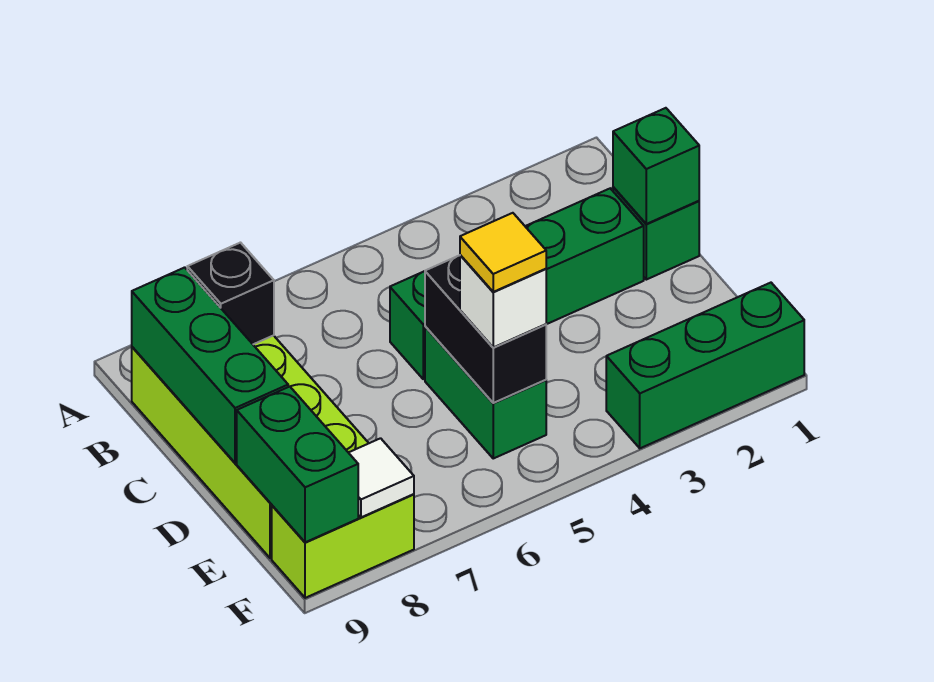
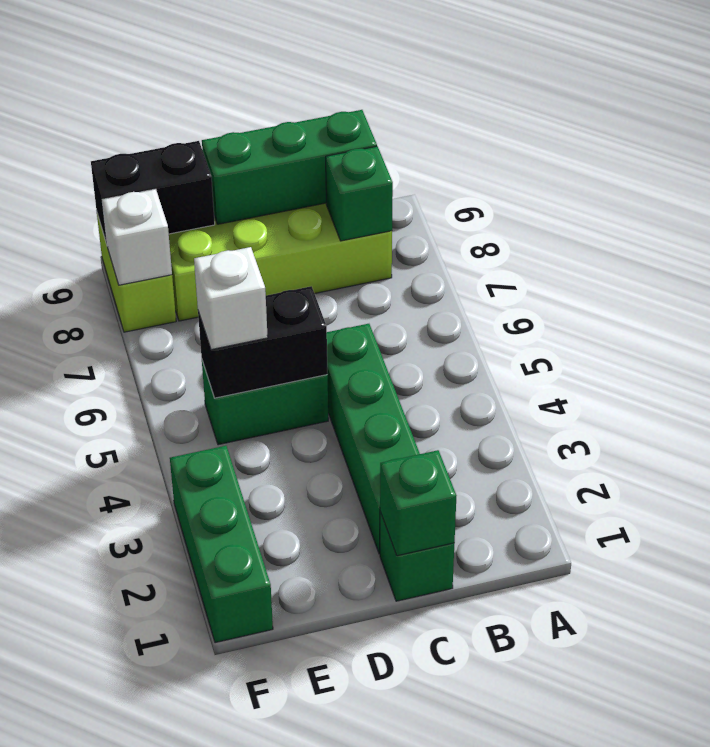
black 1x1 brick [187,243,274,344] -> green 1x1 brick [326,146,393,241]
yellow 1x1 tile [460,213,546,292] -> none
green 1x2 brick [237,387,358,542] -> black 1x2 brick [91,141,215,244]
white 1x1 tile [349,438,414,517] -> white 1x1 brick [102,189,172,285]

